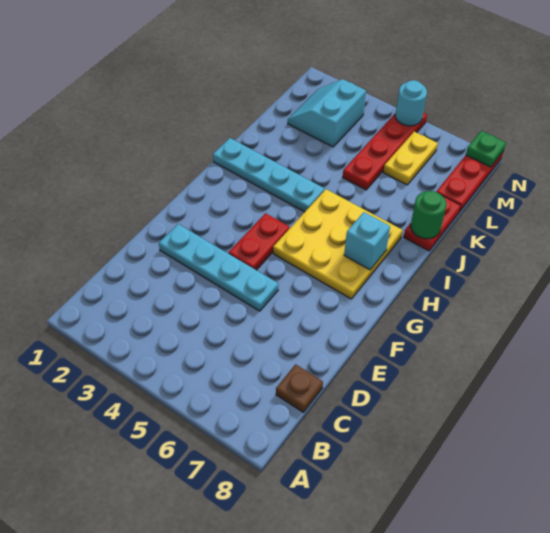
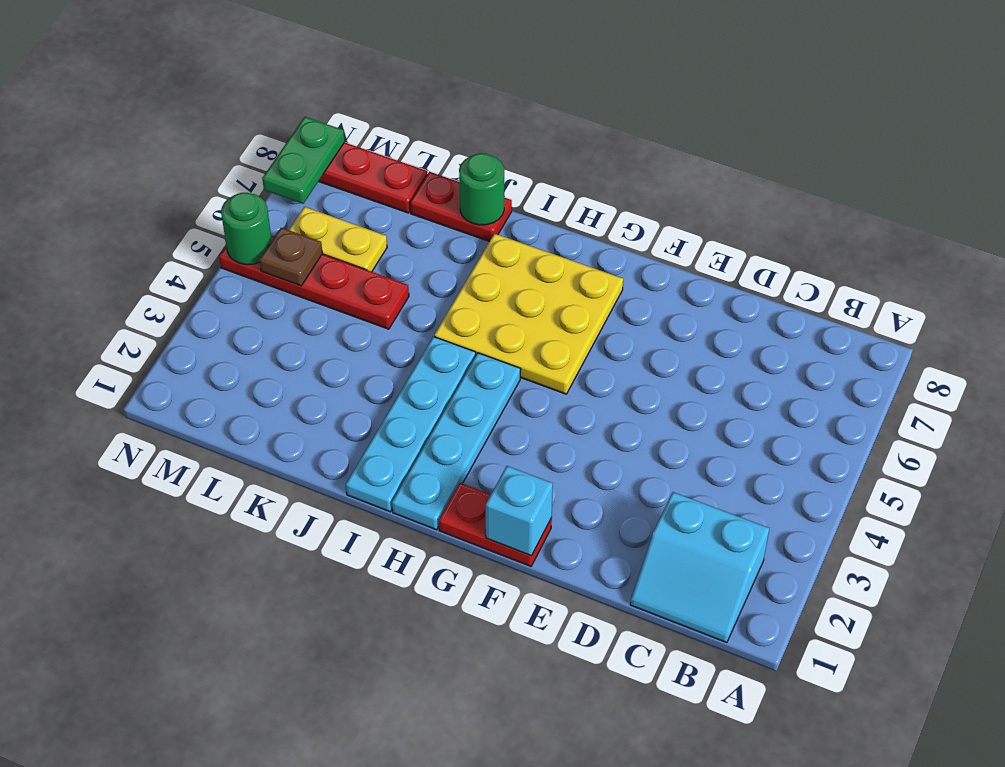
brown 1x1 plate [276,364,323,412] -> brown 1x1 plate moved to [259,228,322,286]
cyan 1x4 plate [159,224,278,311] -> cyan 1x4 plate moved to [392,353,521,530]
red 1x2 plate [228,213,290,270] -> red 1x2 plate moved to [439,483,552,566]
cyan 1x1 brick [344,212,390,270] -> cyan 1x1 brick moved to [486,466,553,556]
cyan 2x2 slope [288,79,366,147] -> cyan 2x2 slope moved to [630,492,769,643]
cyan 1x1 round brick [395,80,427,126] -> green 1x1 round brick [221,193,272,265]
green 1x1 plate [466,131,506,167] -> green 1x2 plate [262,117,345,204]

